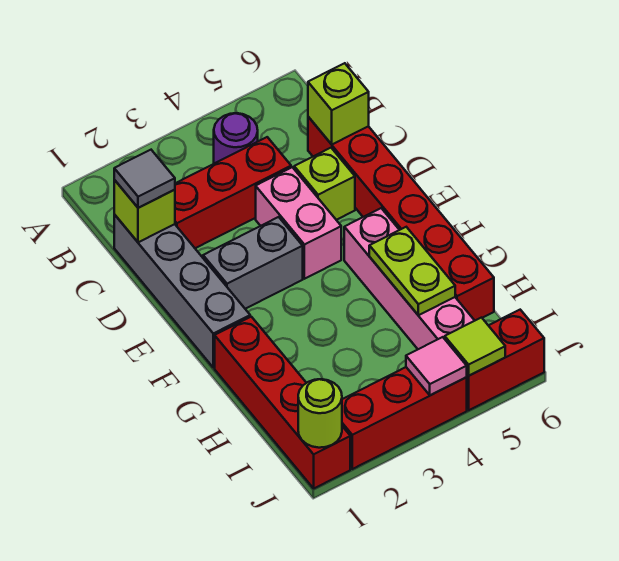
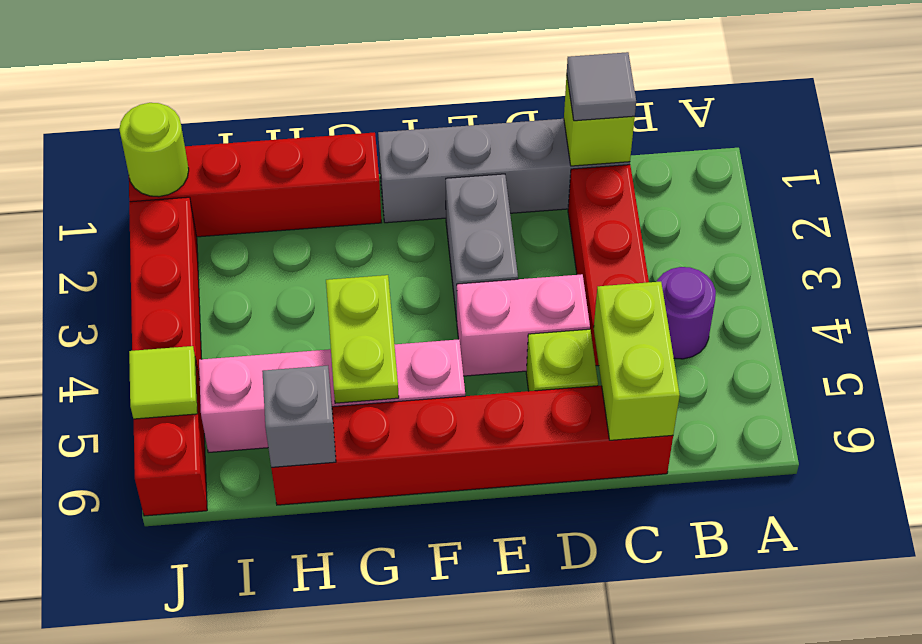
lime 1x1 brick [308,63,369,144] -> lime 1x2 brick [594,282,680,440]
lime 1x2 plate [369,227,455,315] -> lime 1x2 plate turned to [326,275,399,403]
none -> grey 1x1 brick [262,366,336,468]
pink 1x1 tile [406,337,467,395] -> none

